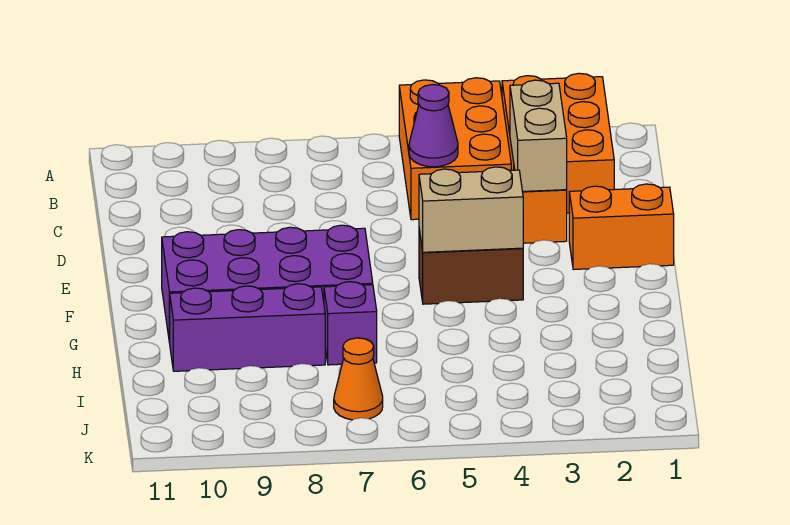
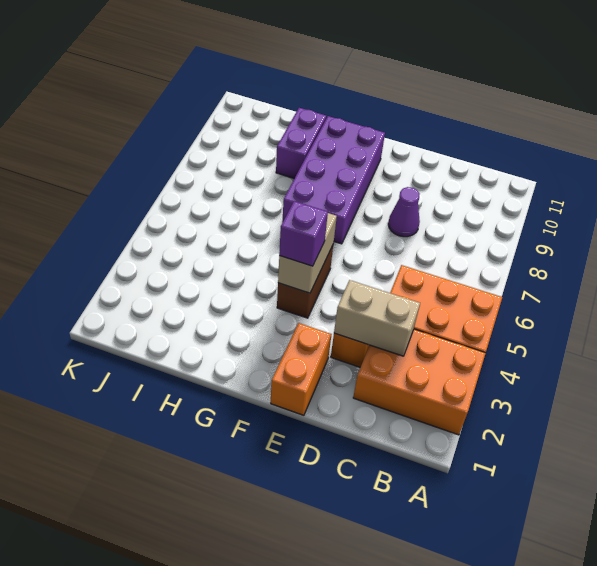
purple 1x1 cone [409,85,458,167] -> purple 1x1 cone moved to [388,187,420,237]
purple 1x1 brick [324,282,377,365] -> purple 1x1 brick moved to [279,201,328,266]
purple 1x3 brick [170,284,325,371] -> purple 1x2 brick [276,108,326,179]
orange 1x1 cone [334,338,383,420] -> none

